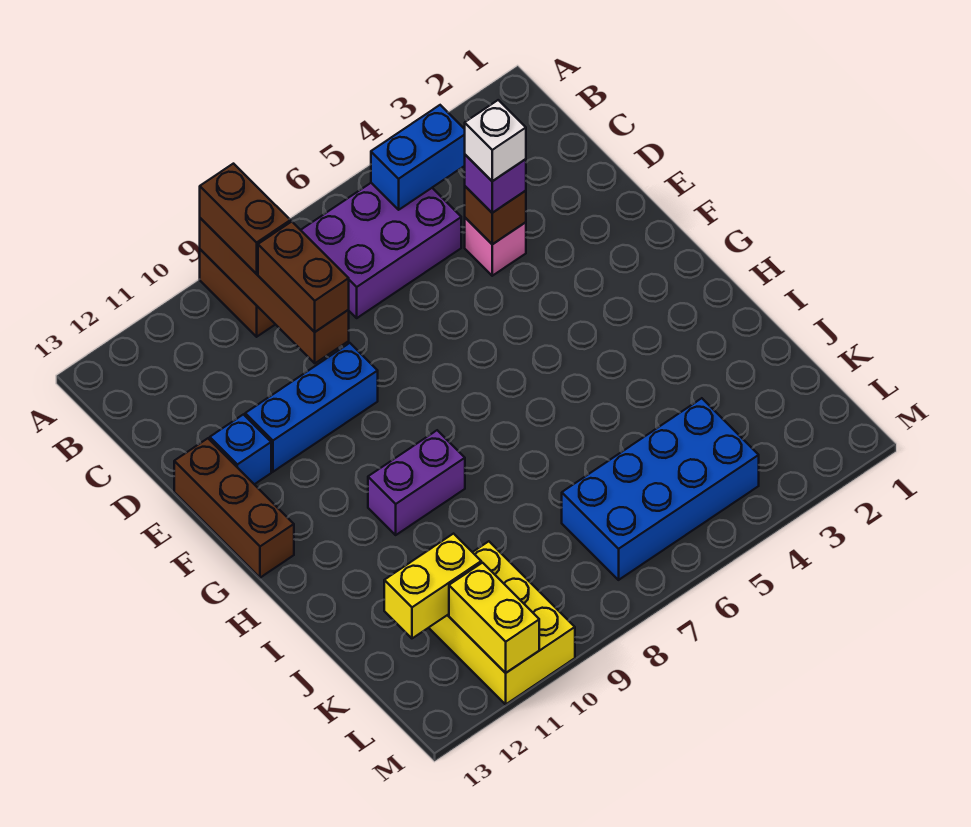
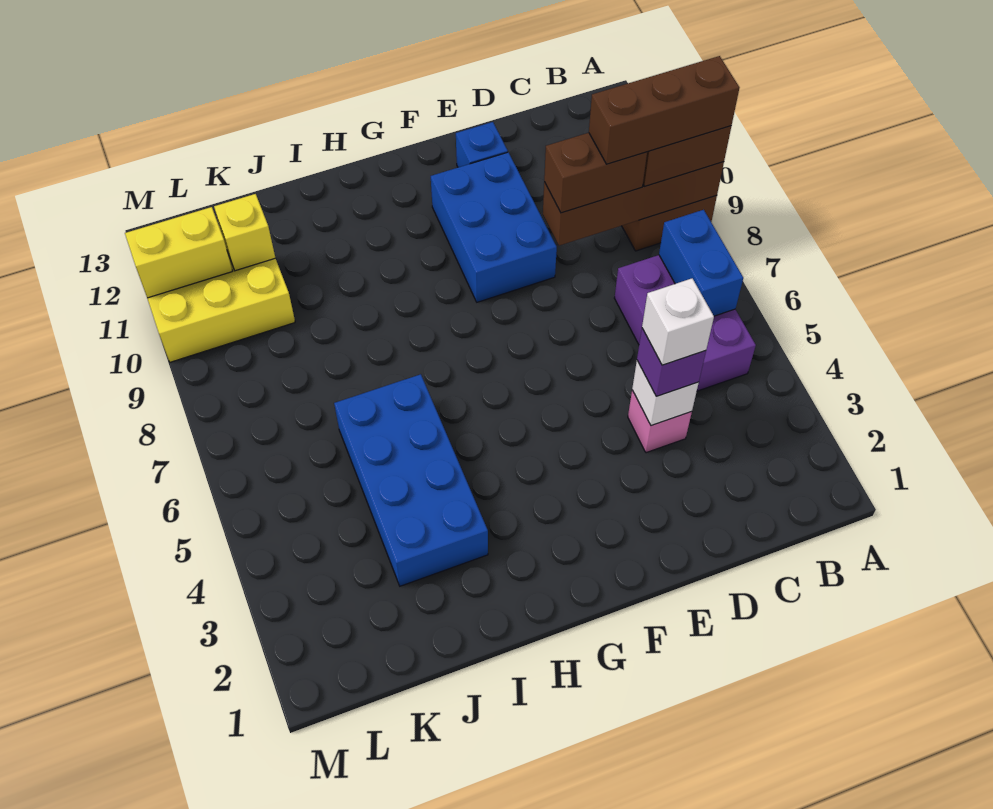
blue 1x2 brick [371,105,465,210] -> blue 1x2 brick moved to [659,210,743,316]
brown 1x1 brick [465,186,526,244] -> white 1x1 brick [632,361,699,426]
blue 1x3 brick [245,343,378,472] -> blue 2x3 brick [431,152,557,302]
brown 1x3 brick [174,438,294,578] -> brown 1x3 brick moved to [589,56,739,164]
purple 1x2 brick [368,430,465,535] -> none
blue 2x4 brick [562,398,759,580] -> blue 2x4 brick moved to [334,374,488,586]
yellow 1x2 brick [384,534,481,638] -> yellow 1x1 brick [214,194,275,271]

